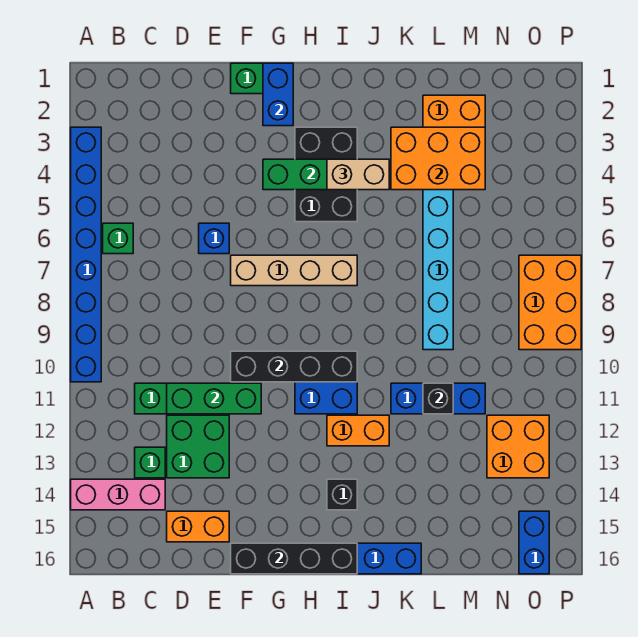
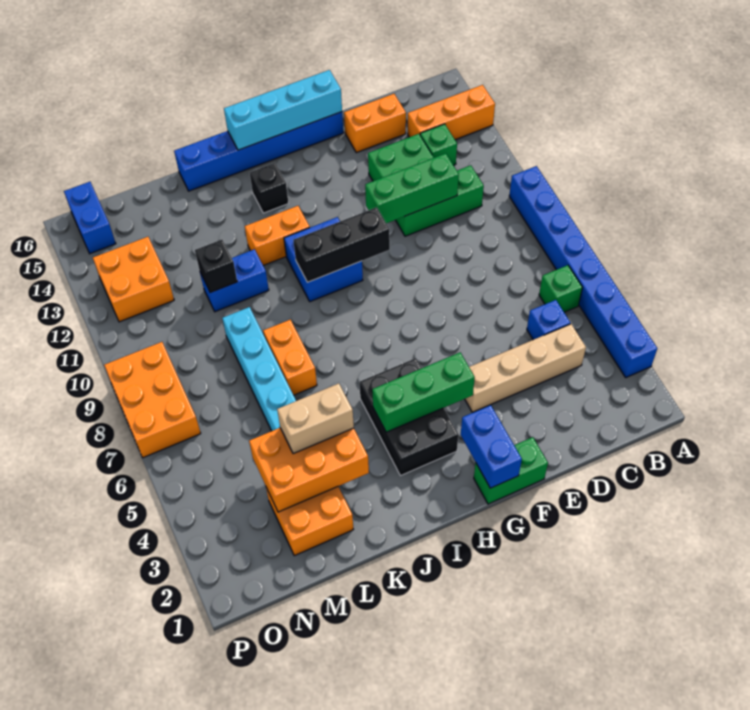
pink 1x3 brick [71,479,165,510] -> orange 1x3 brick [408,85,495,140]
blue 1x1 brick [199,223,229,254] -> blue 1x1 brick moved to [527,300,570,340]
tan 1x4 brick [231,255,357,286] -> tan 1x4 brick moved to [465,324,586,412]
black 1x4 brick [231,351,357,382] -> black 1x3 brick [293,207,390,282]
black 1x4 brick [231,543,357,574] -> cyan 1x4 brick [224,70,342,150]
tan 1x2 brick [327,159,389,190] -> tan 1x2 brick moved to [277,383,354,454]
none -> orange 1x2 brick [263,320,317,395]
blue 1x3 brick [391,383,485,414] -> blue 1x2 brick [200,249,269,312]

